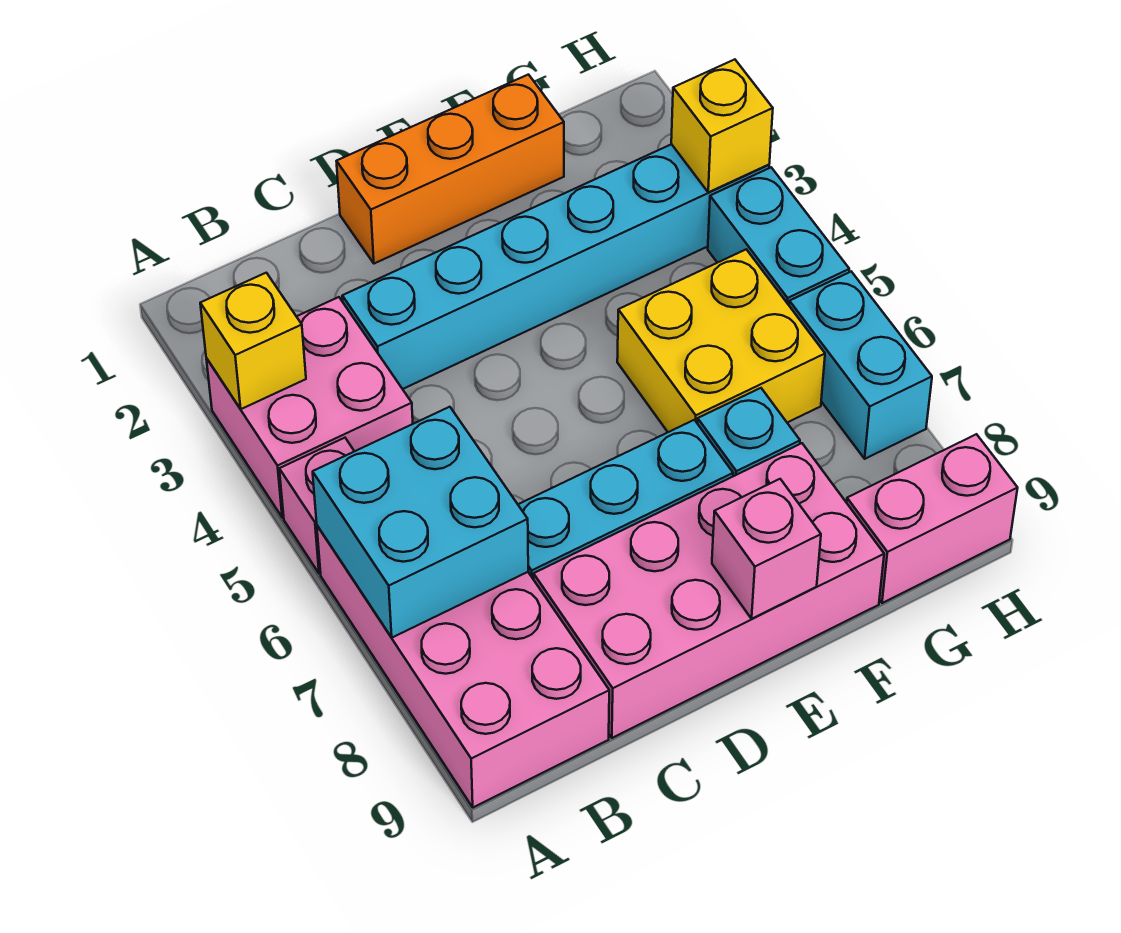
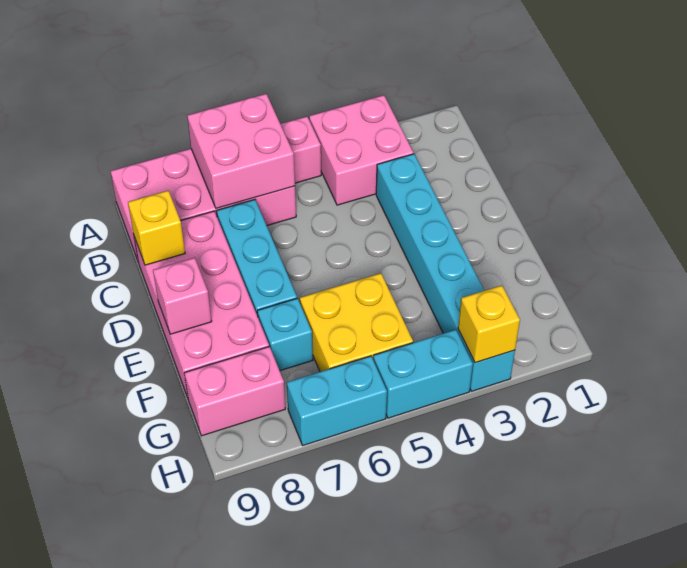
yellow 1x1 brick [200,273,306,409] -> yellow 1x1 brick moved to [128,191,185,265]
cyan 2x2 brick [313,407,528,638] -> pink 2x2 brick [187,94,295,208]
orange 1x3 brick [336,75,564,264] -> none
pink 1x2 brick [847,434,1018,603] -> pink 1x2 brick turned to [184,347,285,436]

